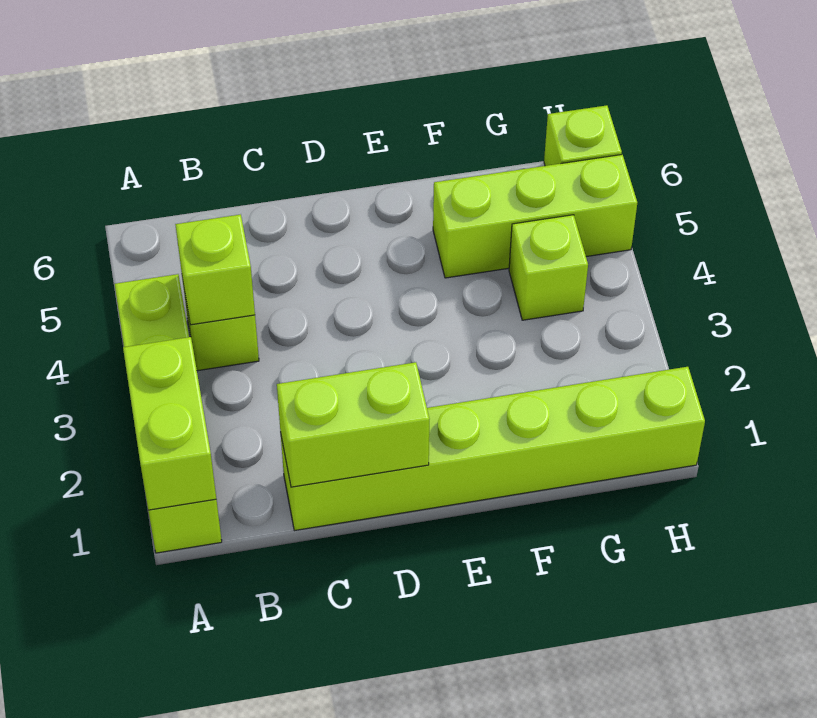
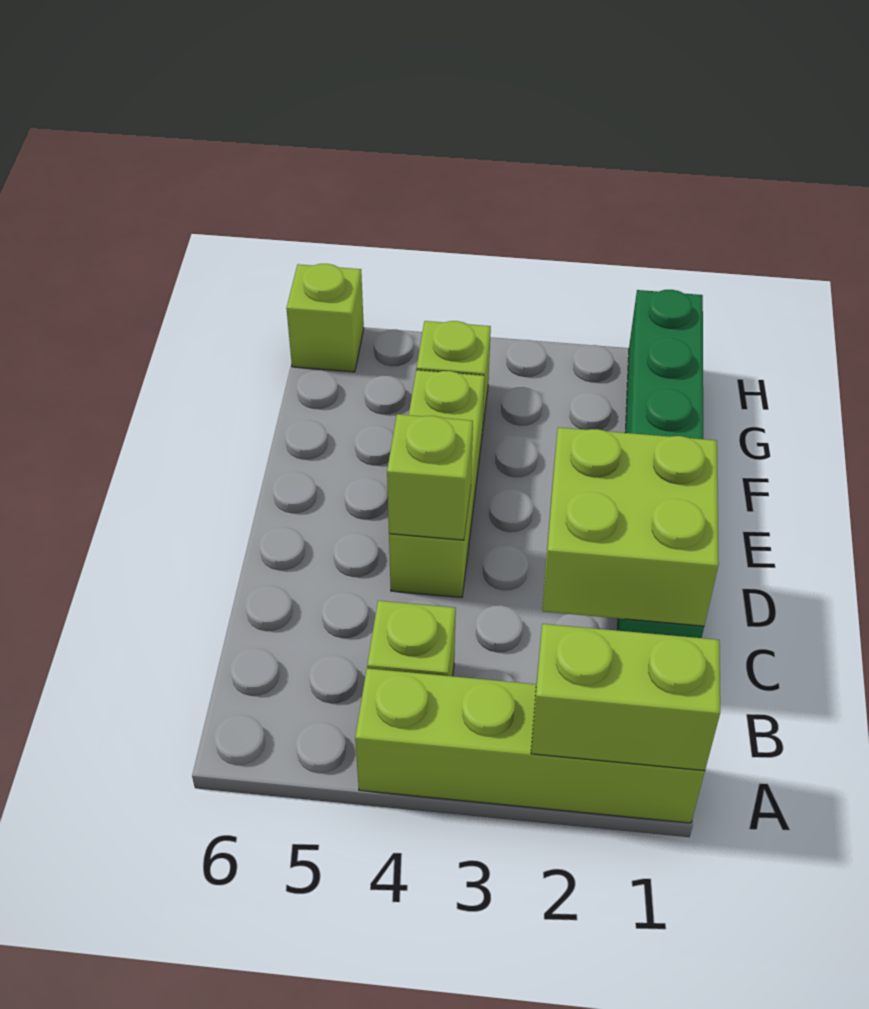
lime 1x1 brick [175,214,255,325] -> lime 1x1 brick moved to [387,414,473,540]
lime 1x6 brick [280,367,705,531] -> green 1x6 brick [618,290,704,638]
lime 1x2 brick [277,362,429,487] -> lime 2x2 brick [542,427,719,626]
lime 1x3 brick [433,155,637,278] -> lime 1x3 brick moved to [389,370,485,598]

